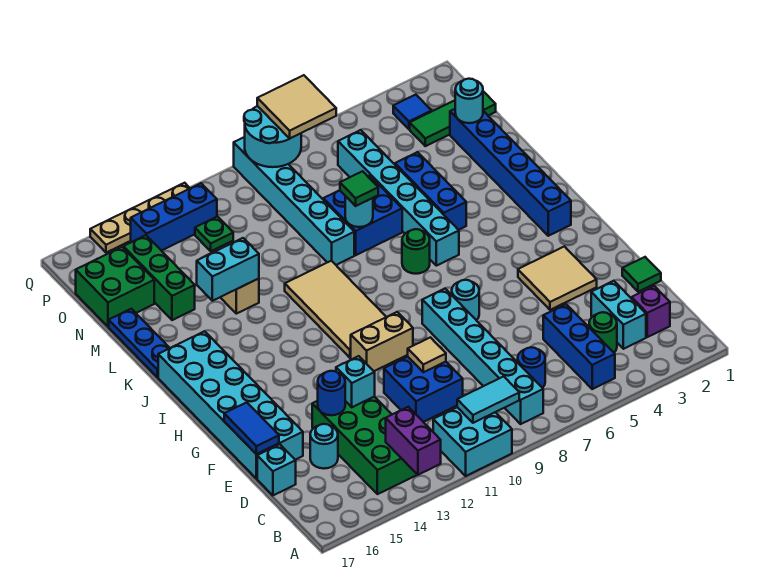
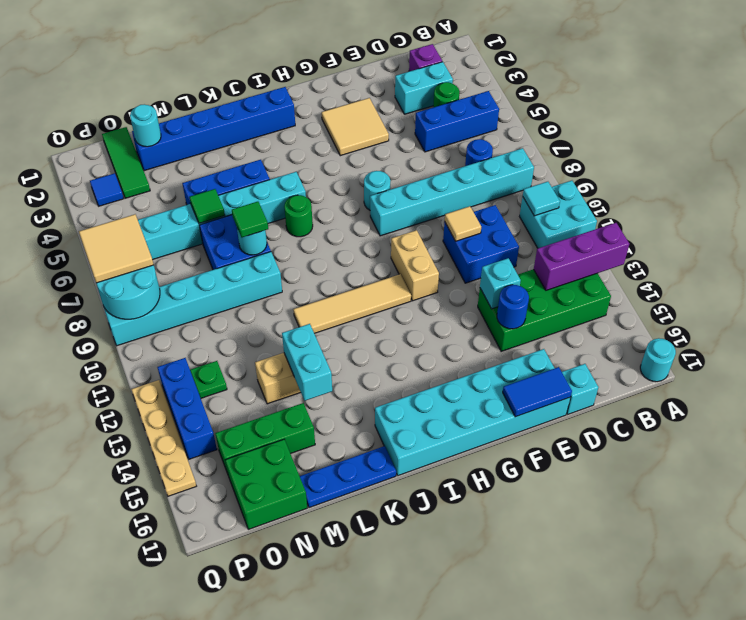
purple 1x2 brick [386,407,441,475] -> purple 1x3 brick [534,223,629,290]
cyan 1x2 tile [457,376,519,423] -> cyan 1x1 tile [523,182,560,216]
cyan 1x1 round brick [310,424,338,469] -> cyan 1x1 round brick moved to [640,338,676,382]
green 1x1 tile [622,257,661,292] -> green 1x1 tile moved to [190,189,225,224]
tan 2x4 tile [285,261,386,358] -> tan 1x4 tile [293,274,411,333]

